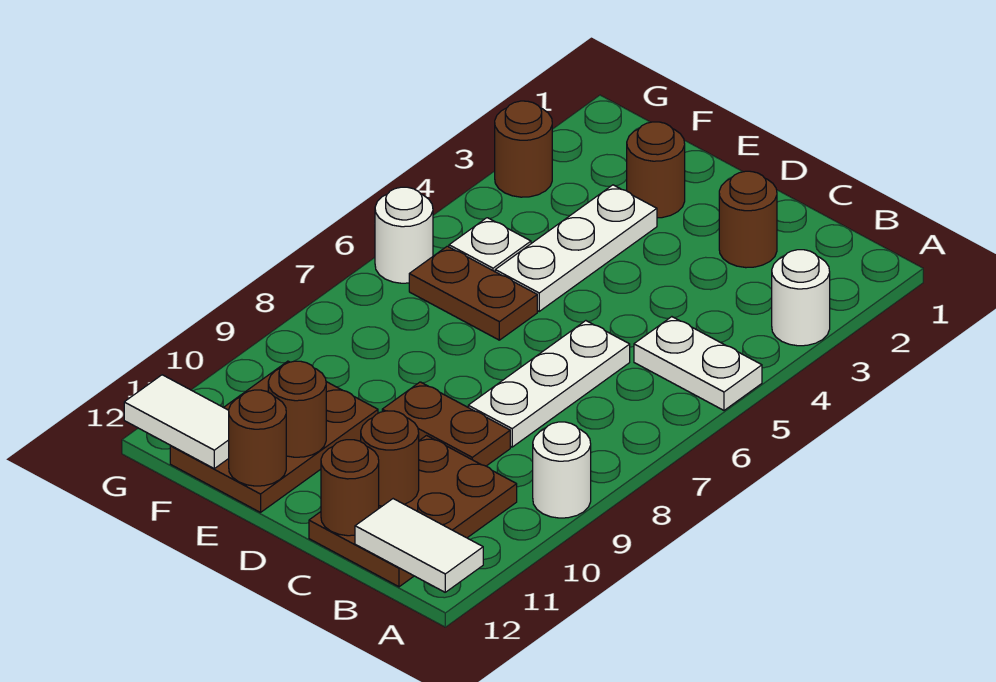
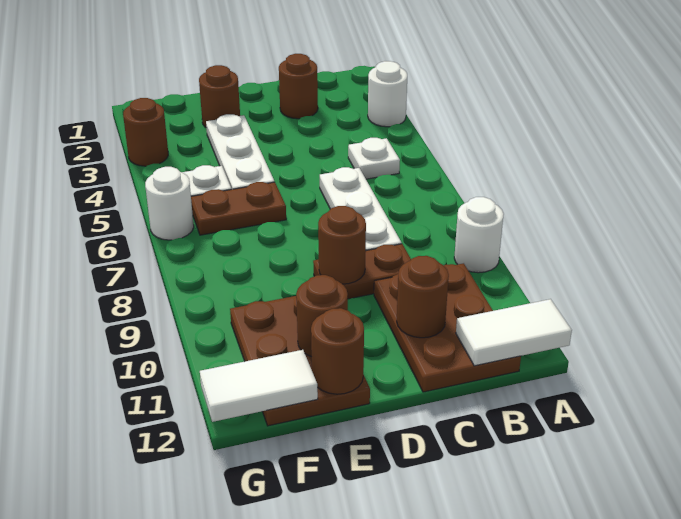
white 1x2 plate [634,317,762,410] -> white 1x1 plate [348,138,400,179]
brown 1x1 round brick [321,440,379,536] -> brown 1x1 round brick moved to [318,206,366,284]

